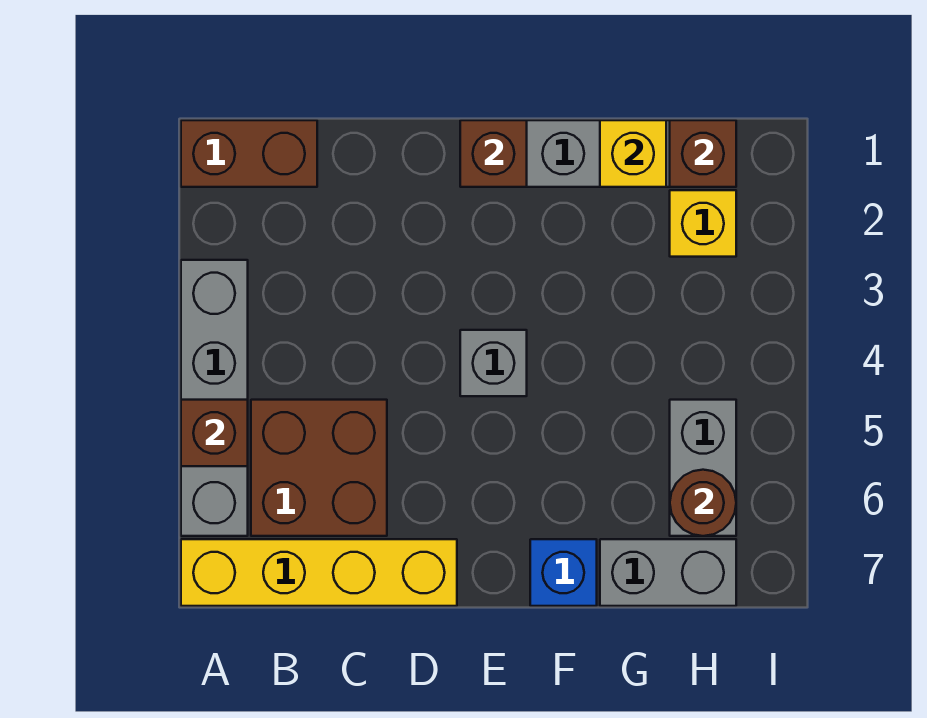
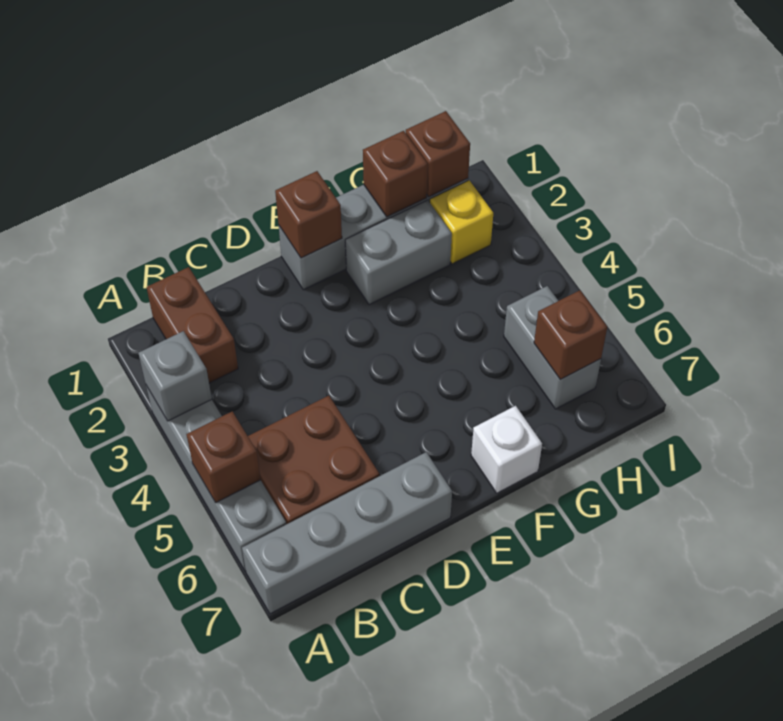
brown 1x2 brick [181,120,317,187] -> brown 1x2 brick turned to [147,267,238,383]
yellow 1x4 brick [181,539,457,606] -> grey 1x4 brick [242,452,452,614]
grey 1x1 brick [460,330,527,396] -> grey 1x1 brick moved to [139,331,212,421]
blue 1x1 brick [530,539,597,606] -> white 1x1 brick [471,406,542,493]
yellow 1x1 brick [600,120,666,187] -> brown 1x1 brick [363,131,428,217]
grey 1x2 brick [600,539,736,606] -> grey 1x2 brick moved to [345,200,452,305]
brown 1x1 round brick [670,470,736,536] -> brown 1x1 brick [534,290,607,379]

